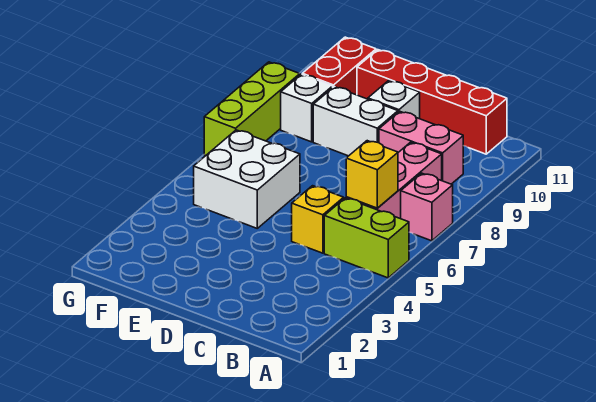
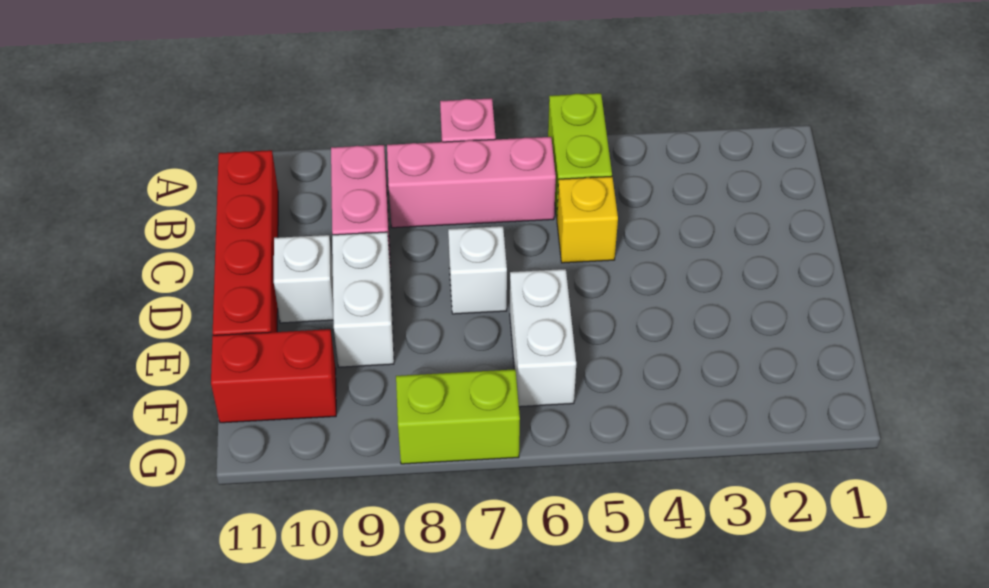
yellow 1x1 brick [346,141,398,208] -> none
white 2x2 brick [194,130,300,228] -> white 1x2 brick [510,269,576,407]
white 1x1 brick [281,74,333,142] -> white 1x1 brick moved to [448,226,507,314]
lime 1x3 brick [204,62,300,156] -> lime 1x2 brick [396,369,520,464]

